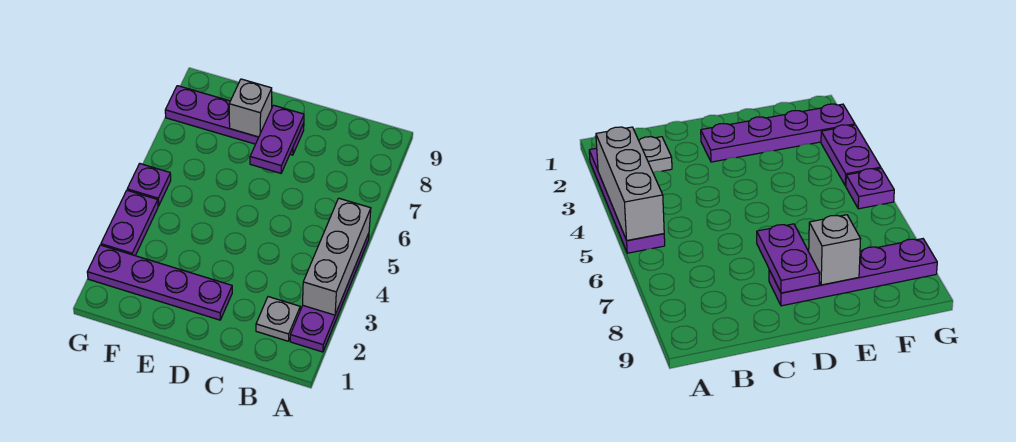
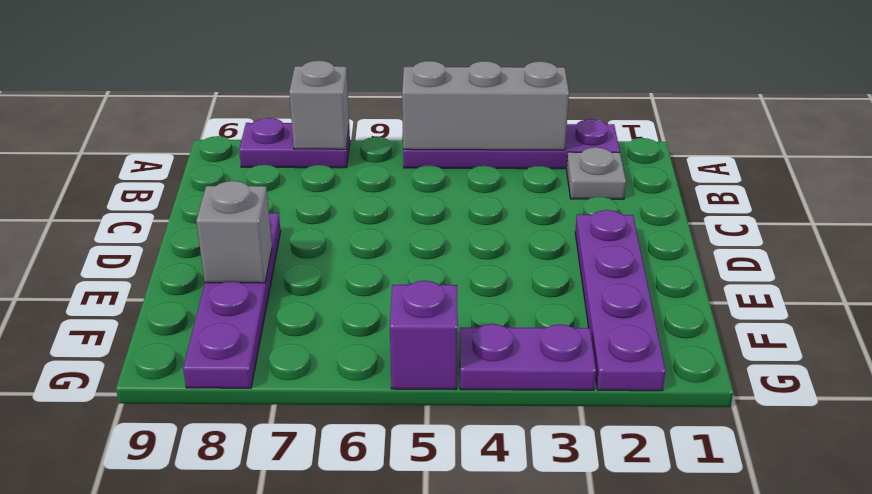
none -> grey 1x1 brick [289,61,349,149]
purple 1x2 plate [250,105,304,173] -> purple 1x2 plate moved to [239,118,350,168]
purple 1x1 plate [127,164,171,206] -> purple 1x1 brick [390,281,458,390]

